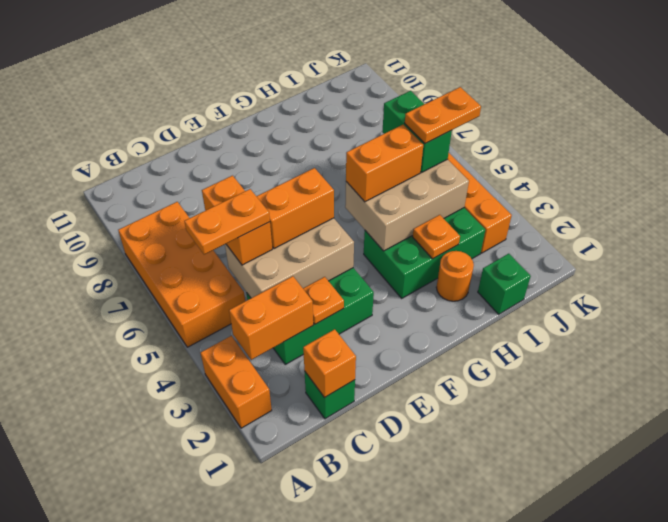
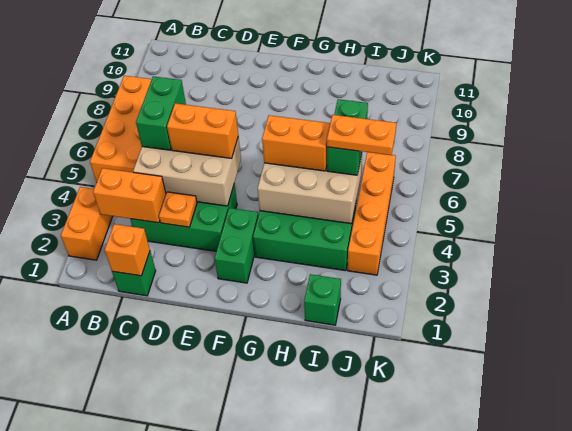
orange 1x2 plate [184,189,270,255] -> none
orange 1x2 brick [202,176,272,265] -> green 1x2 brick [136,76,186,150]
none -> green 1x2 brick [214,208,258,283]
orange 1x1 round brick [436,251,474,301] -> none
orange 1x1 plate [413,215,460,259] -> none

